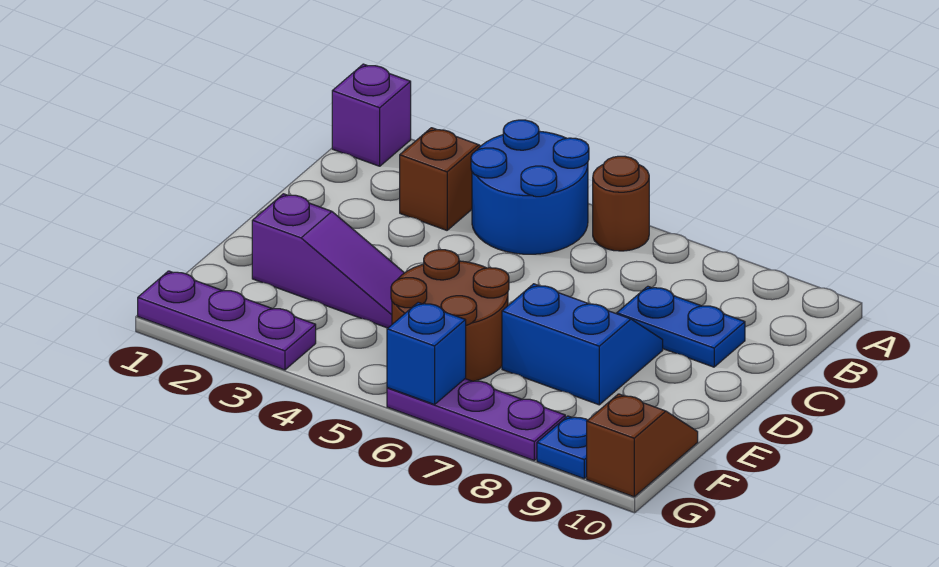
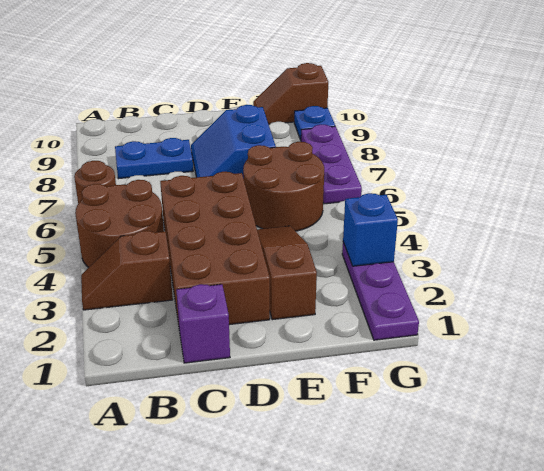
purple 1x1 brick [332,64,411,166] -> purple 1x1 brick moved to [176,284,230,363]
blue 2x2 round brick [471,120,589,254] -> brown 2x2 round brick [75,180,164,268]
none -> brown 2x4 brick [160,172,270,325]
blue 1x2 plate [617,286,745,367] -> blue 1x2 plate turned to [115,138,193,179]
purple 1x3 slope [252,194,404,328] -> brown 1x3 slope [257,226,317,320]
blue 1x1 brick [387,302,466,405] -> blue 1x1 brick moved to [343,193,398,266]

